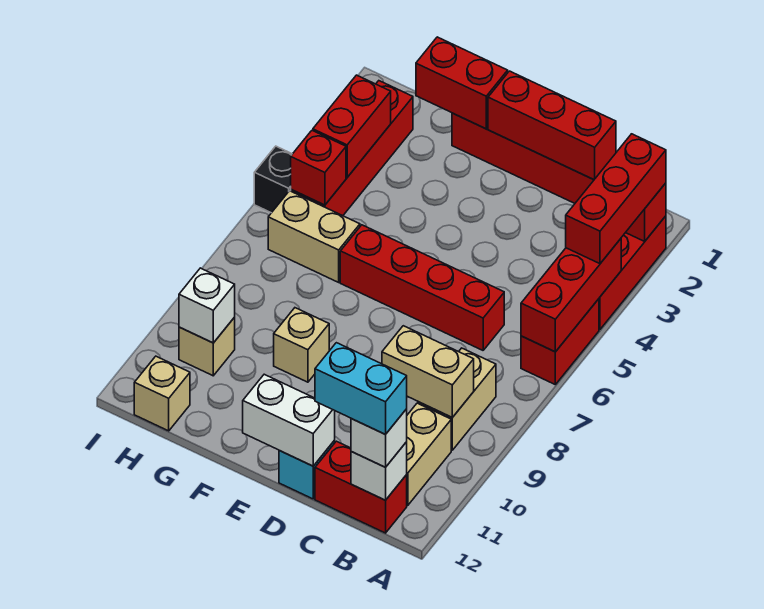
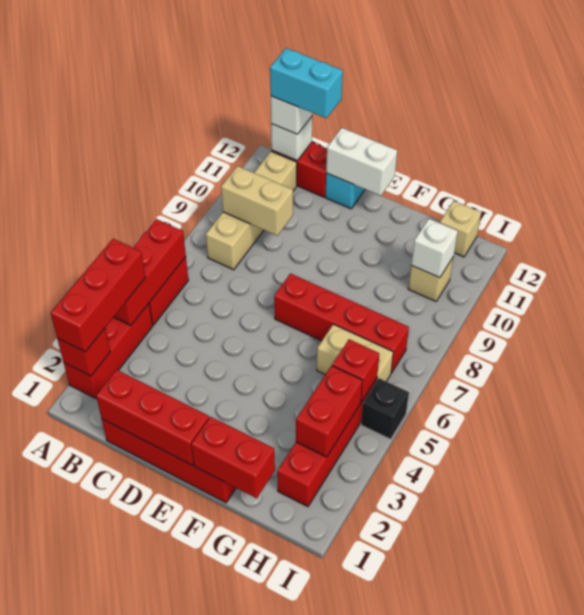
red 1x4 brick [340,225,504,350] -> red 1x4 brick moved to [274,273,409,373]
tan 1x1 brick [274,308,329,382] -> none

